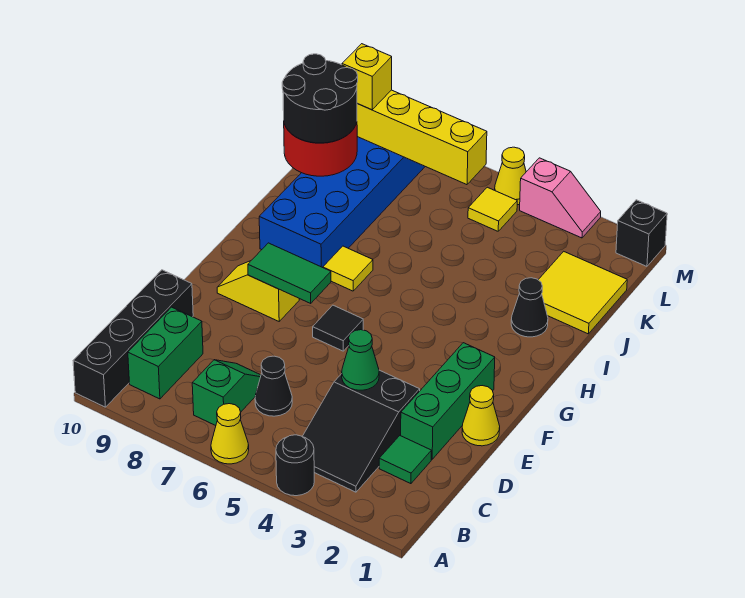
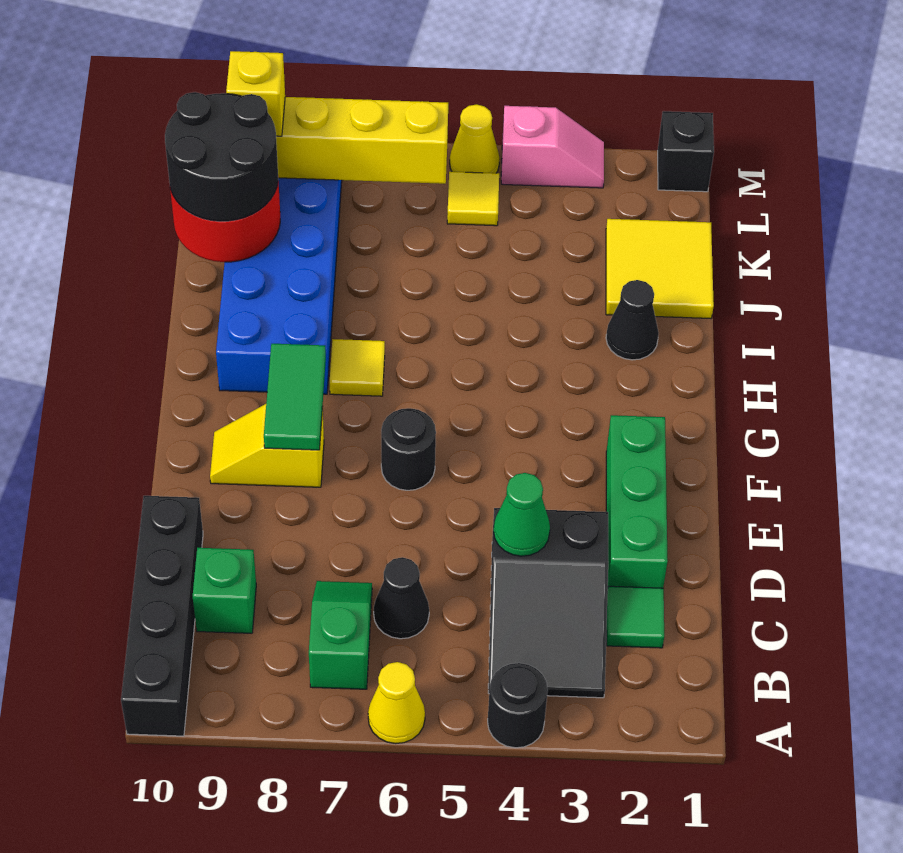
green 1x2 brick [128,307,203,399] -> green 1x1 brick [193,548,256,633]
yellow 1x1 cone [462,386,500,446] -> none
black 1x1 tile [313,305,363,351] -> black 1x1 round brick [381,408,436,490]
green 1x2 tile [248,243,331,303] -> green 1x2 tile turned to [264,344,326,450]

